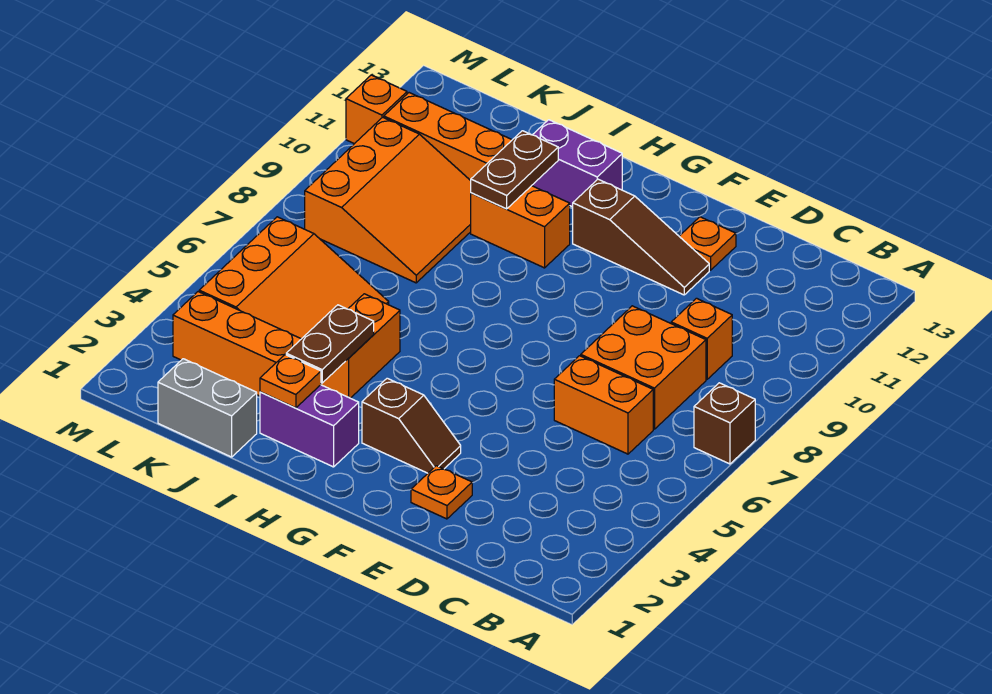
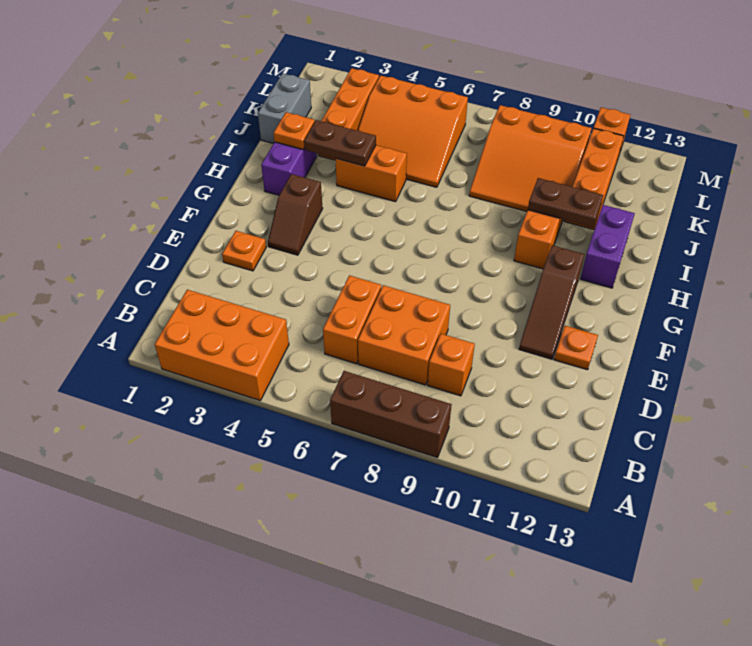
none -> orange 2x3 brick [155,290,289,401]
brown 1x1 brick [694,383,755,464] -> brown 1x3 brick [330,371,452,458]

